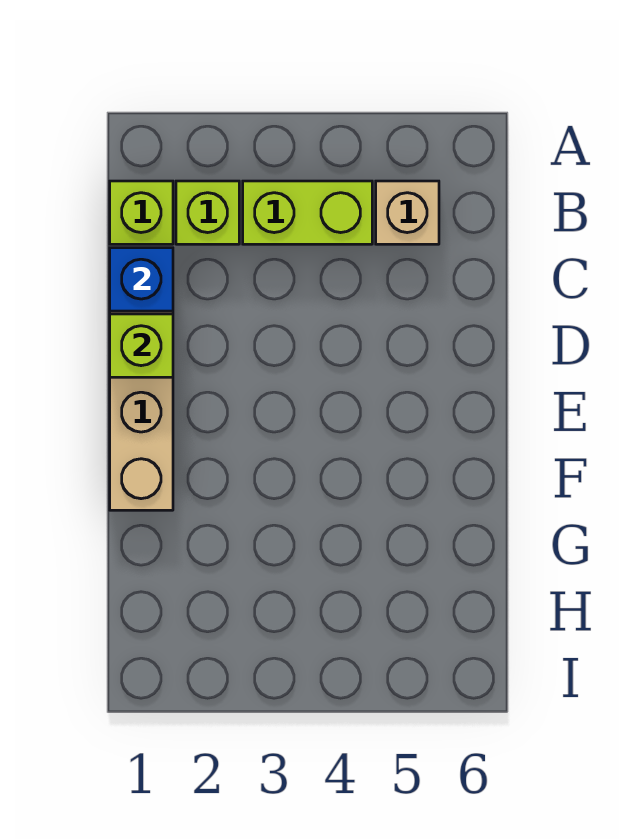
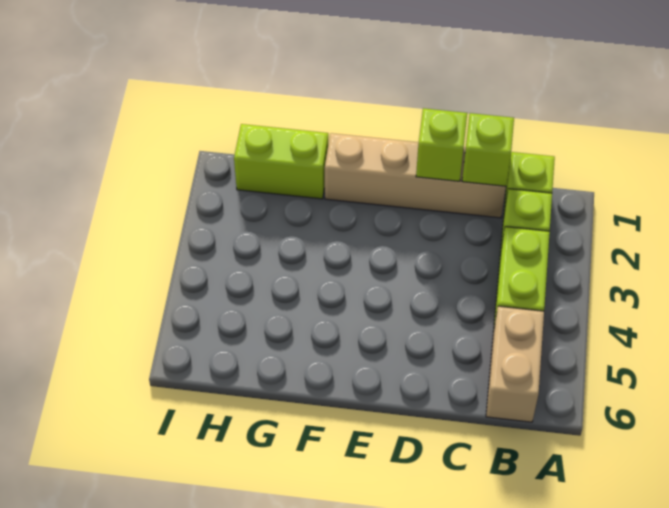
tan 1x1 brick [376,181,439,244] -> tan 1x2 brick [486,306,544,422]
blue 1x1 brick [110,248,173,311] -> lime 1x1 brick [462,113,514,186]
none -> lime 1x2 brick [234,124,328,199]

